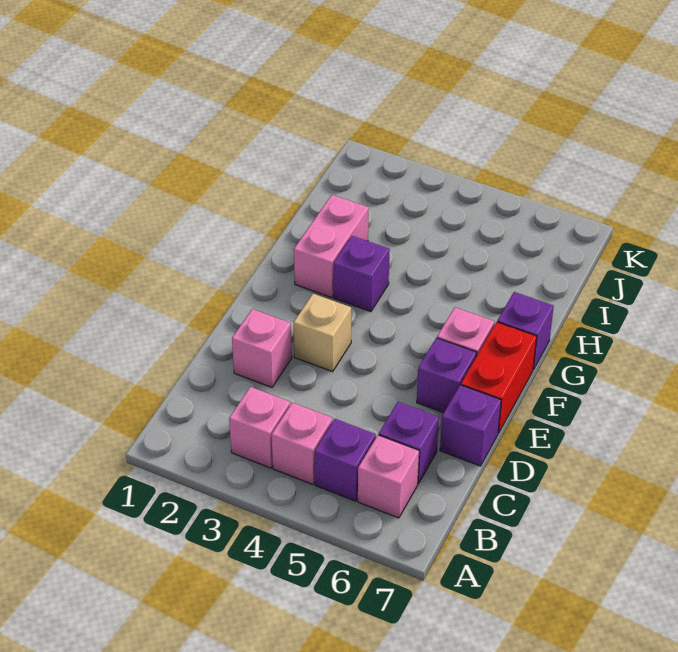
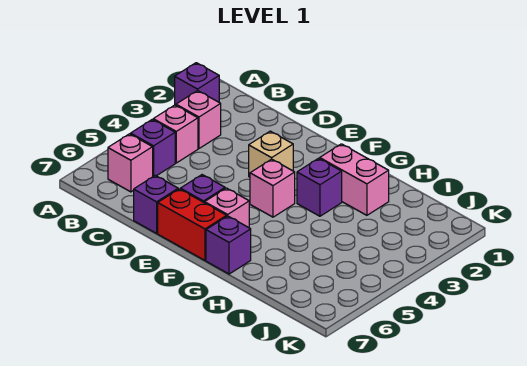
purple 1x1 brick [379,402,439,483] -> purple 1x1 brick moved to [175,63,219,105]
pink 1x1 brick [232,309,292,387] -> pink 1x1 brick moved to [250,159,295,217]

